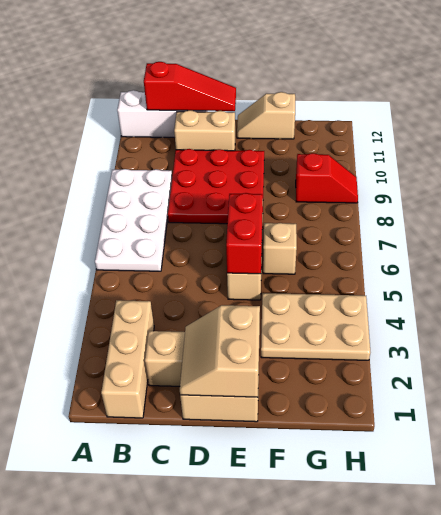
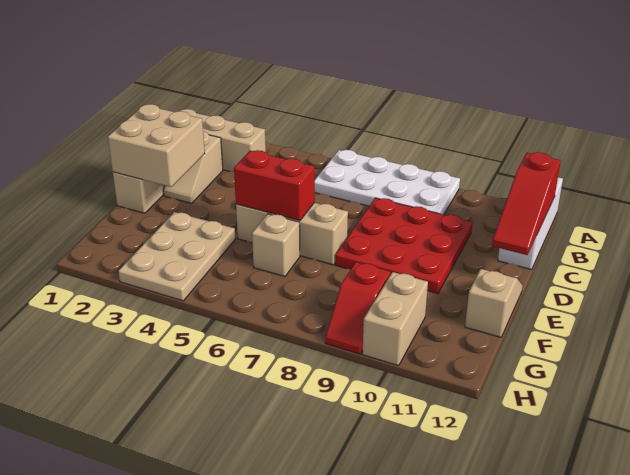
tan 1x2 brick [174,110,235,151] -> tan 1x2 brick moved to [362,272,428,366]
tan 2x2 slope [180,305,260,397] -> tan 2x2 brick [108,104,205,187]

